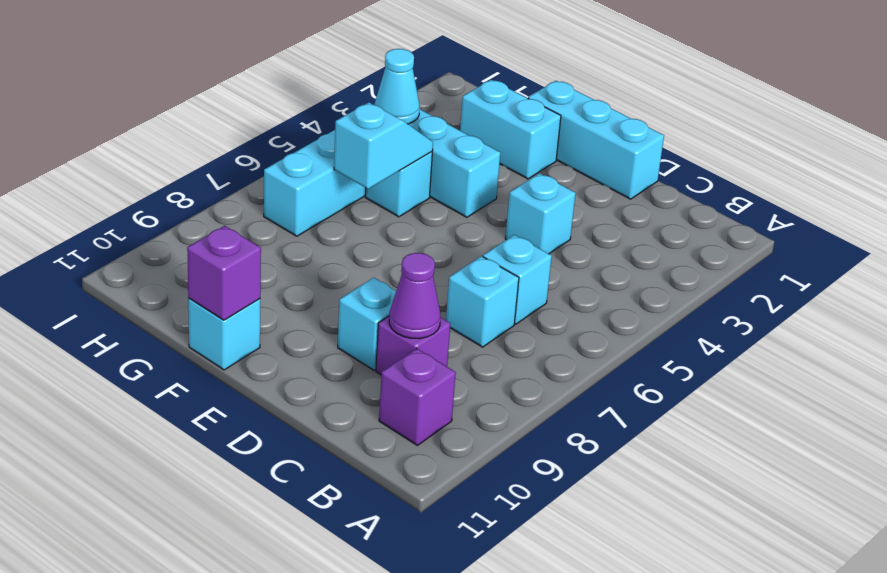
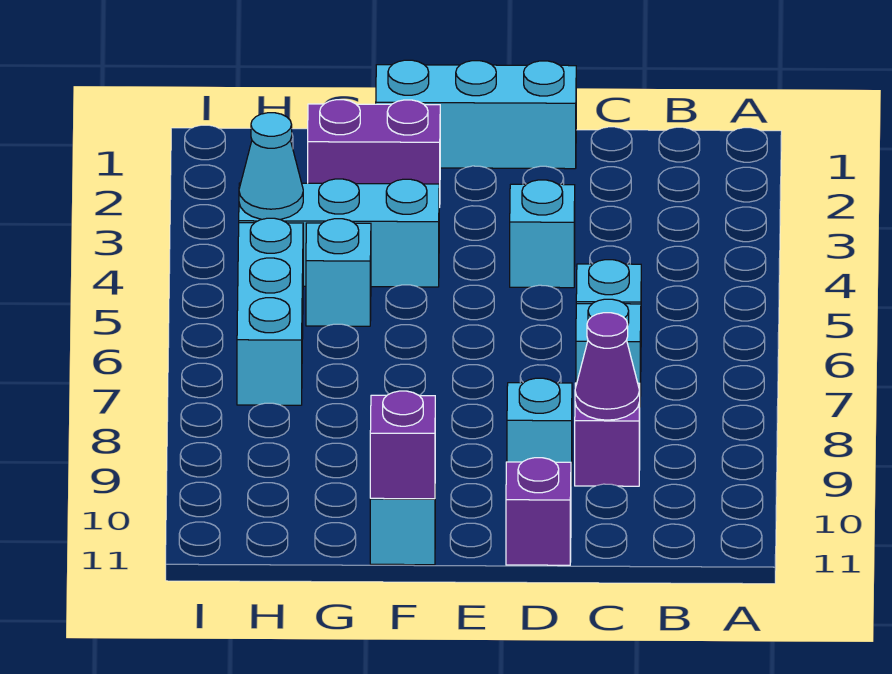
purple 1x1 brick [379,348,456,445] -> purple 1x1 brick moved to [506,458,571,565]
cyan 1x2 brick [460,80,561,179] -> purple 1x2 brick [308,100,440,207]
cyan 1x2 slope [334,102,433,189] -> none

